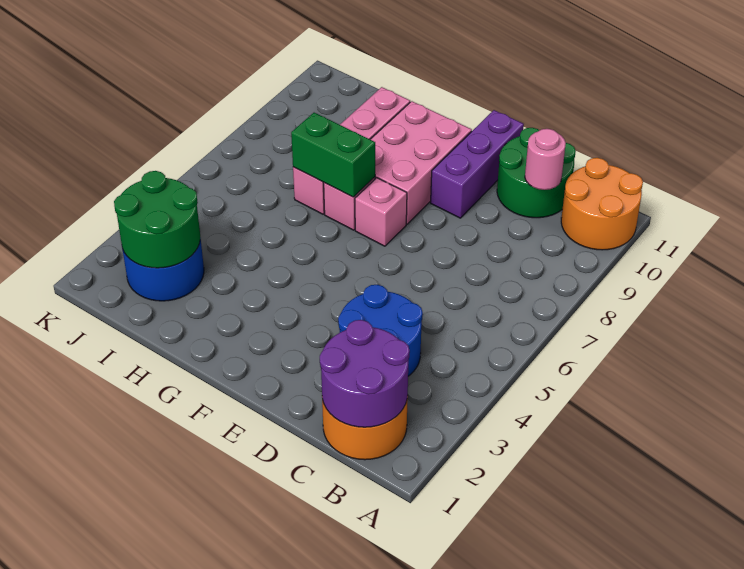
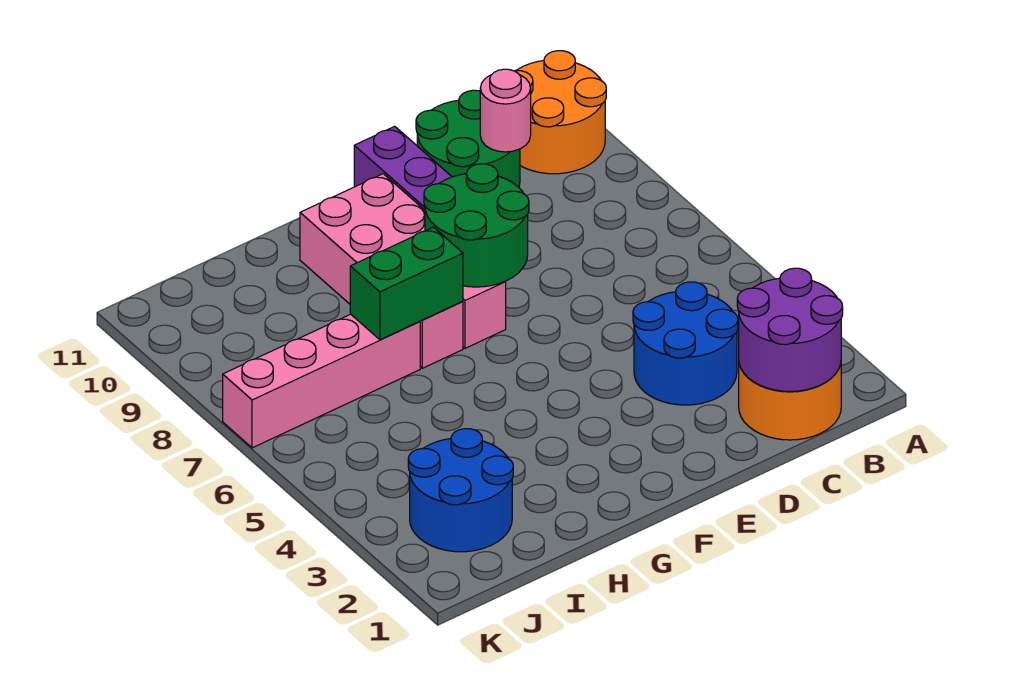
pink 1x4 brick [293,87,410,214] -> pink 1x4 brick turned to [223,314,420,448]
green 2x2 round brick [114,171,200,268] -> green 2x2 round brick moved to [424,164,529,287]

